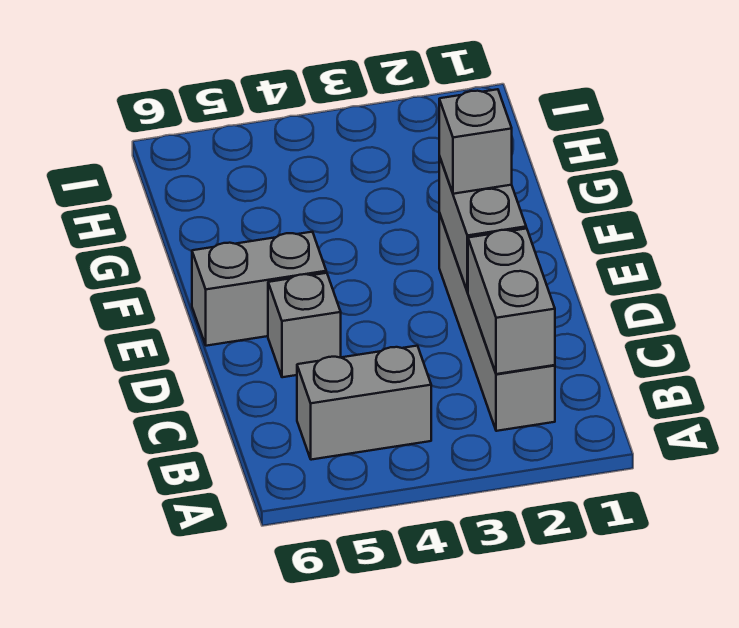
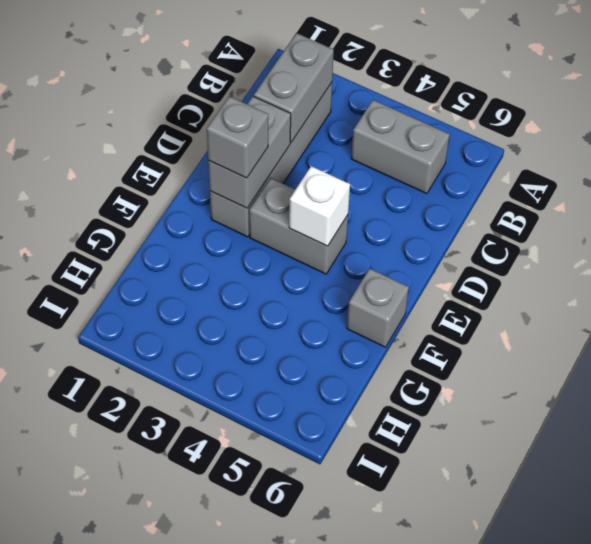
grey 1x1 brick [268,273,341,377] -> grey 1x1 brick moved to [347,269,409,347]
none -> white 1x1 brick [289,166,350,246]
grey 1x2 brick [192,232,326,346] -> grey 1x2 brick moved to [249,178,348,274]

